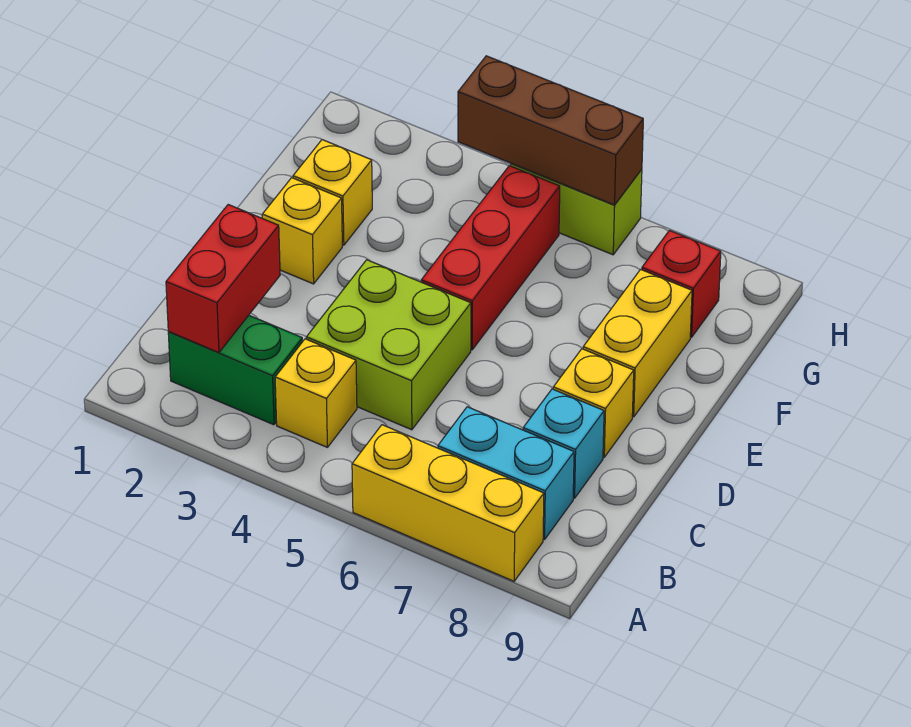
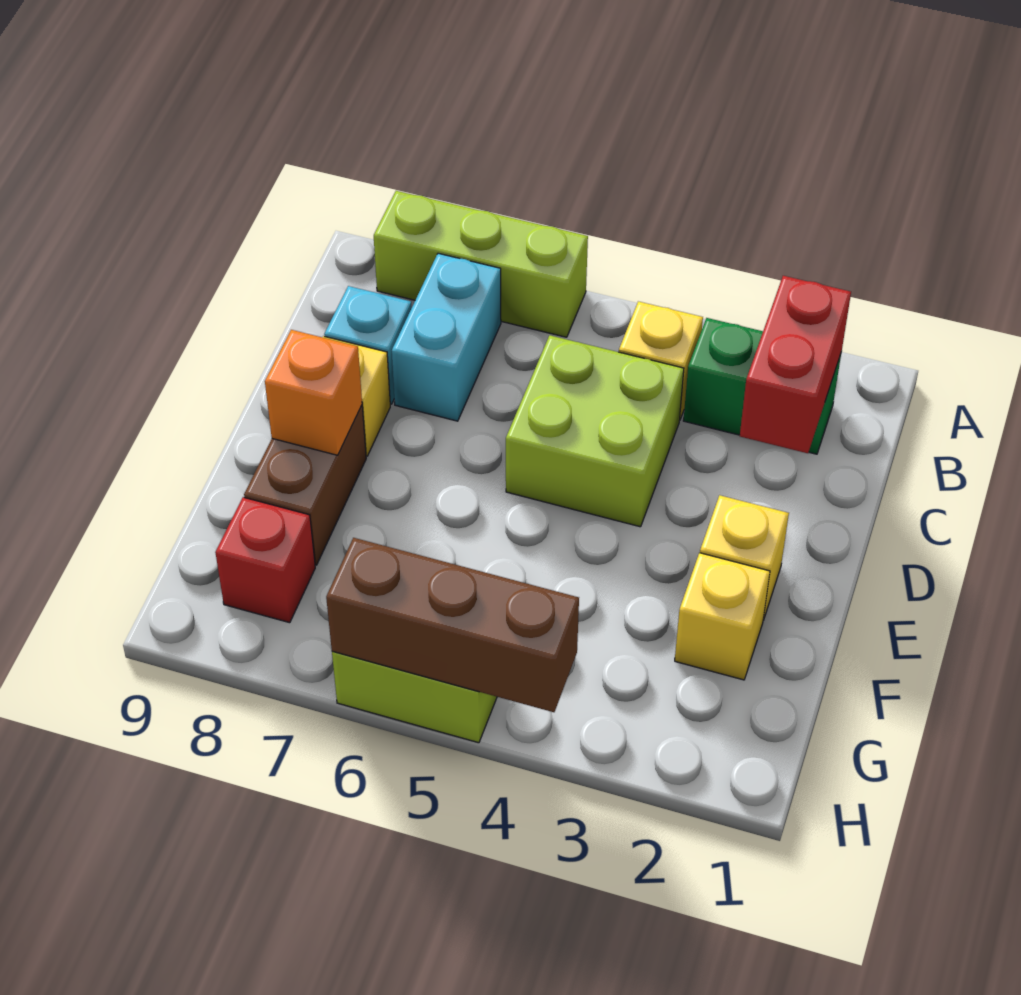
yellow 1x3 brick [352,425,544,581] -> lime 1x3 brick [374,191,588,337]
cyan 1x2 brick [438,407,574,540] -> cyan 1x2 brick turned to [392,253,501,421]
red 1x3 brick [421,166,560,350] -> none
yellow 1x2 brick [583,269,692,417] -> brown 1x2 brick [244,406,366,565]
none -> orange 1x1 brick [265,330,362,455]

